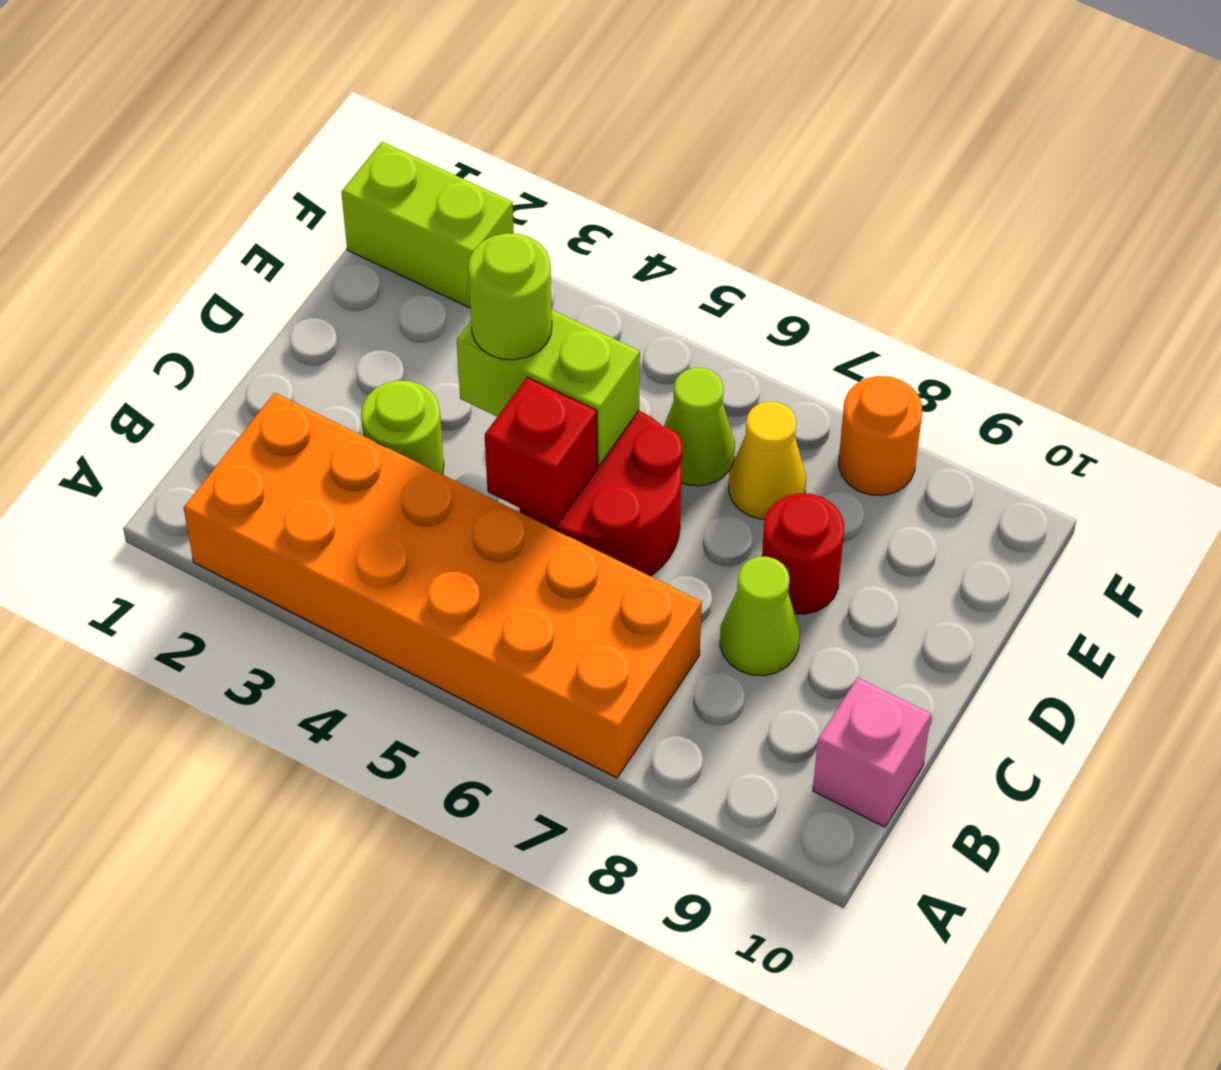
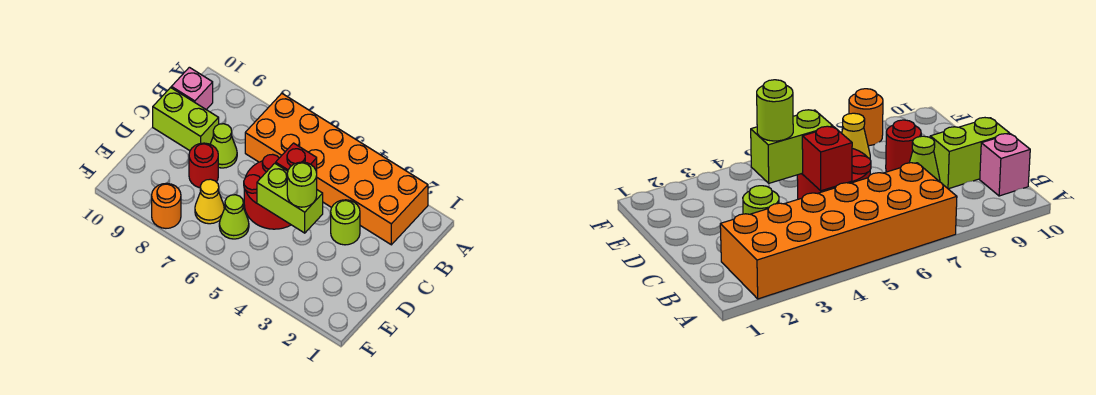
lime 1x2 brick [341,142,514,308] -> lime 1x2 brick moved to [153,88,219,151]

